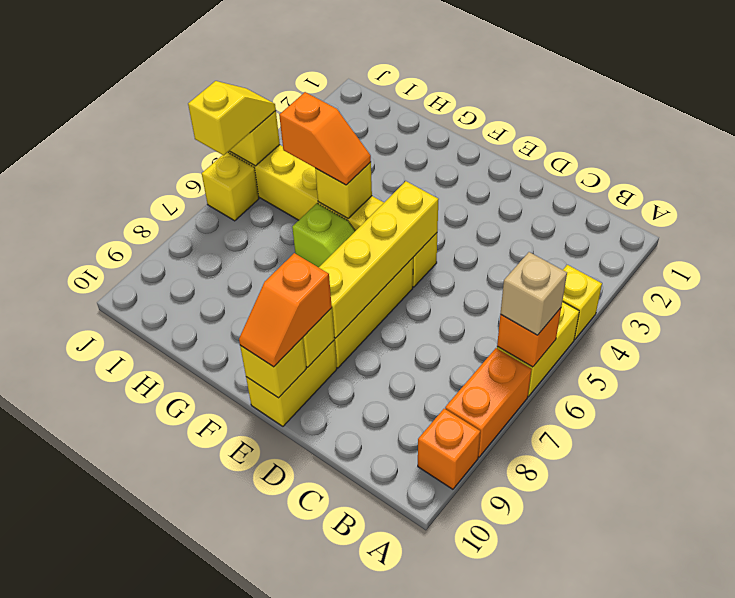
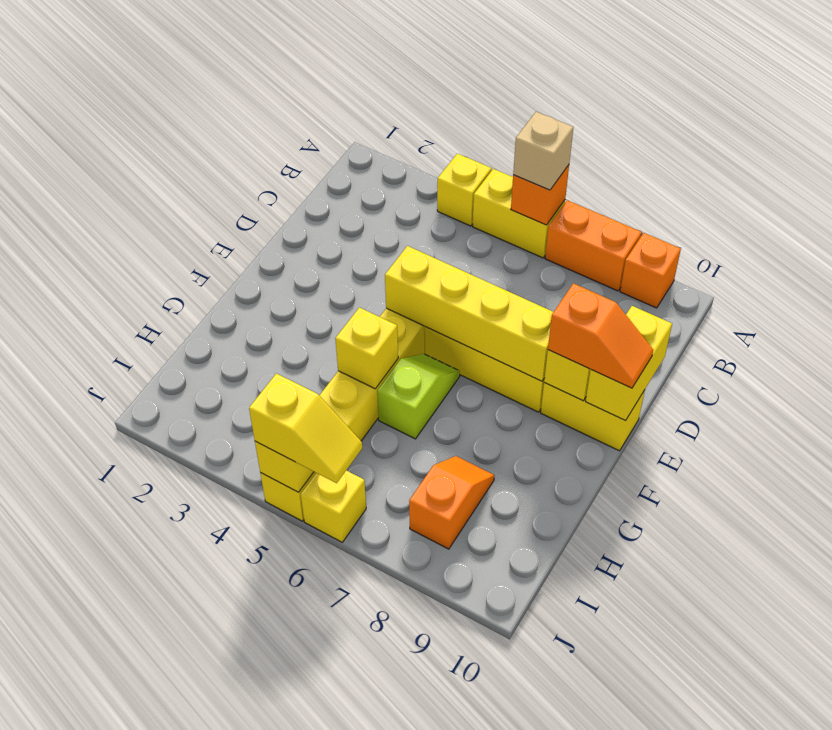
yellow 1x1 brick [240,338,306,398] -> yellow 1x2 brick [586,306,672,421]
orange 1x2 slope [279,92,371,185] -> orange 1x2 slope moved to [409,456,494,549]
yellow 1x2 slope [188,81,276,155] -> yellow 1x2 slope turned to [249,373,362,483]

